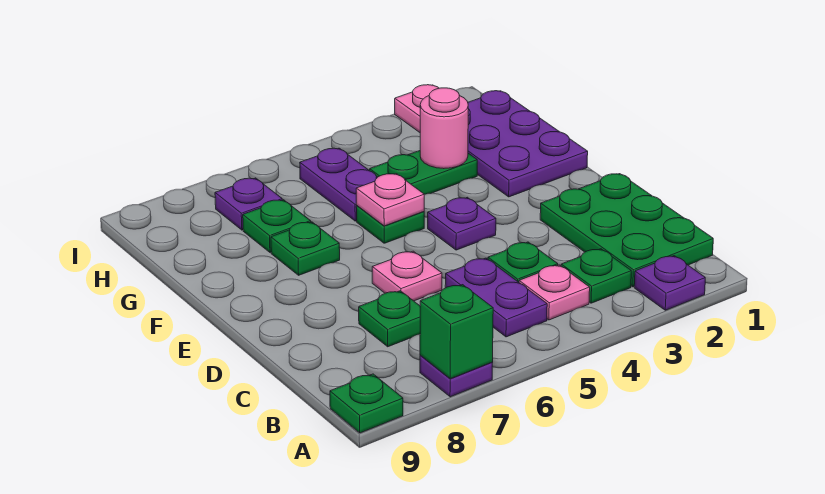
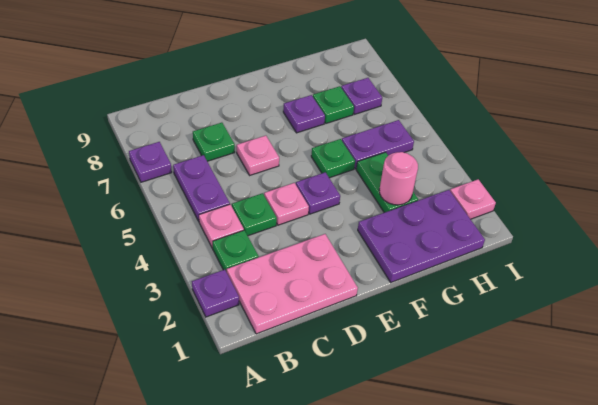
green 1x1 brick [420,285,493,379] -> none
green 1x1 plate [330,374,403,433] -> none
green 2x3 plate [540,174,713,287] -> pink 2x3 plate [227,234,358,334]
purple 1x2 plate [445,258,547,337] -> purple 1x2 plate turned to [173,155,230,221]
pink 1x1 plate [356,174,424,226] -> pink 1x1 plate moved to [264,183,309,225]
green 1x1 plate [271,222,340,275] -> purple 1x1 plate [283,95,325,133]

